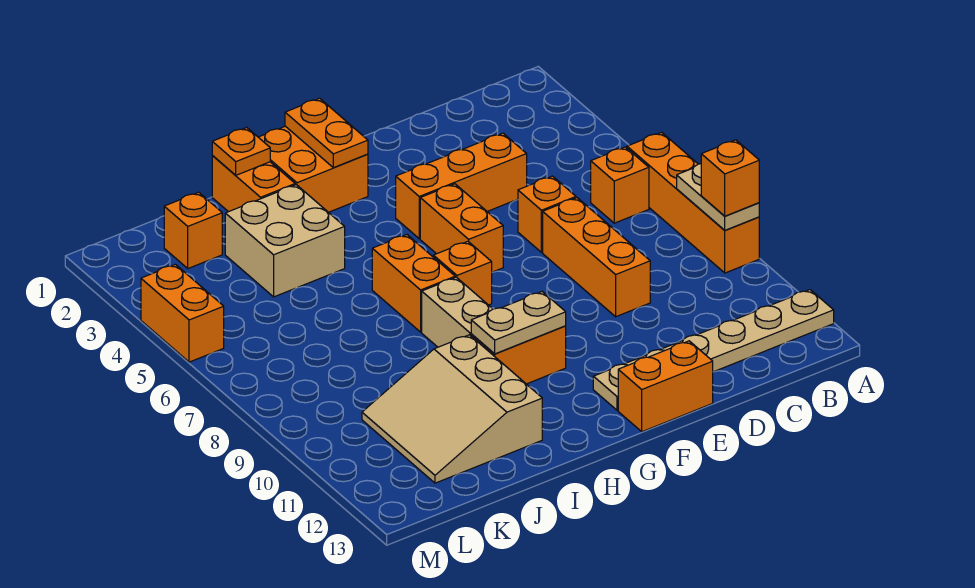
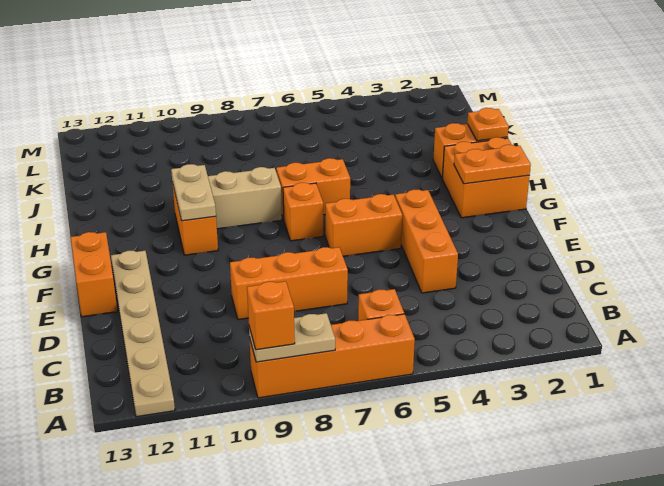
orange 1x1 brick [518,176,576,252] -> none
tan 2x2 brick [225,185,345,297] -> none
tan 3x3 slope [362,335,542,483] -> none
orange 1x1 brick [164,192,222,268] -> none
orange 1x2 brick [141,264,224,362] -> none

